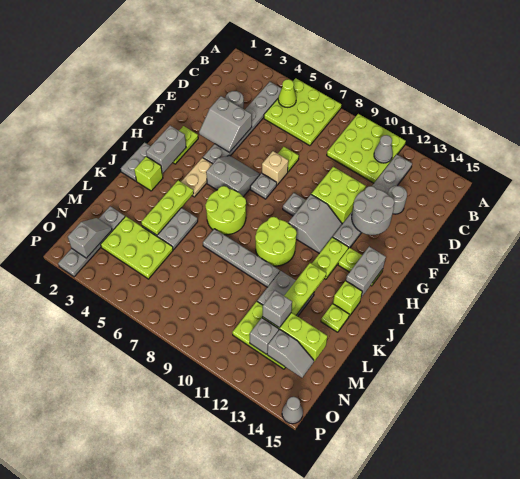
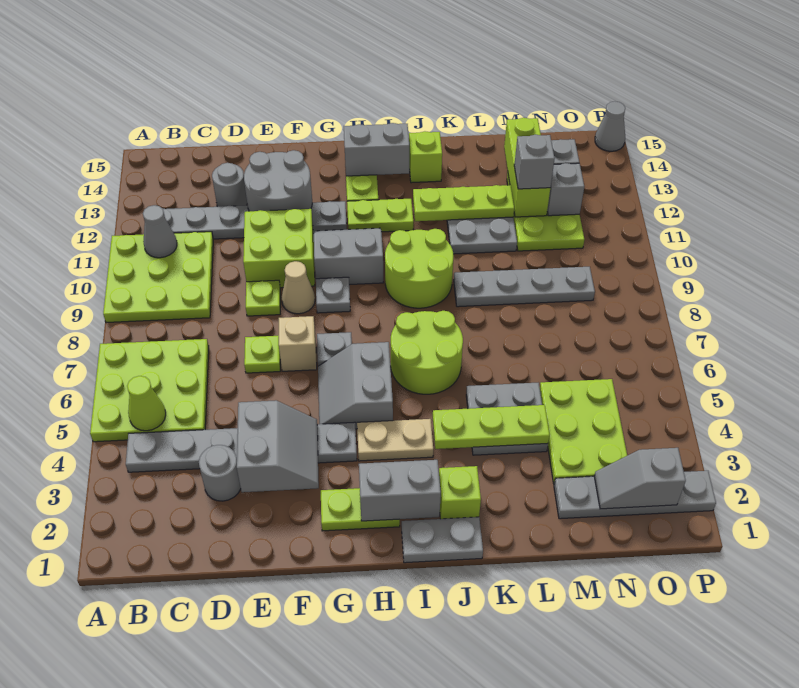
none -> tan 1x1 cone [282,261,315,314]
grey 1x4 plate [203,229,280,287] -> grey 1x4 plate turned to [454,267,595,307]
lime 1x1 plate [321,304,349,332] -> lime 1x1 plate moved to [246,280,280,316]

